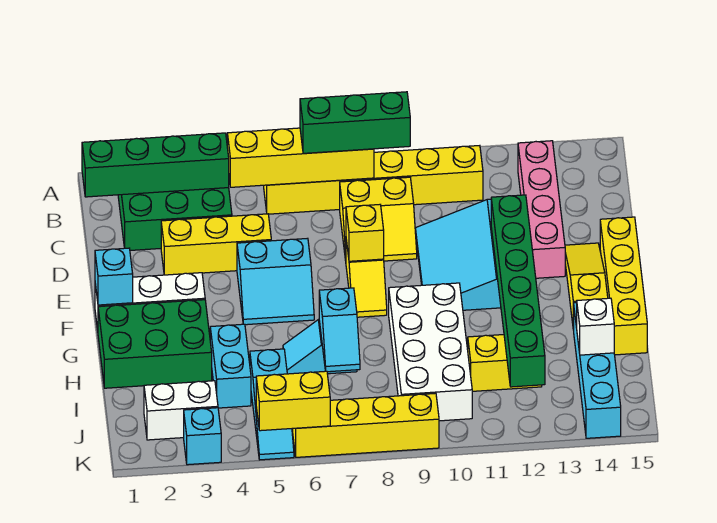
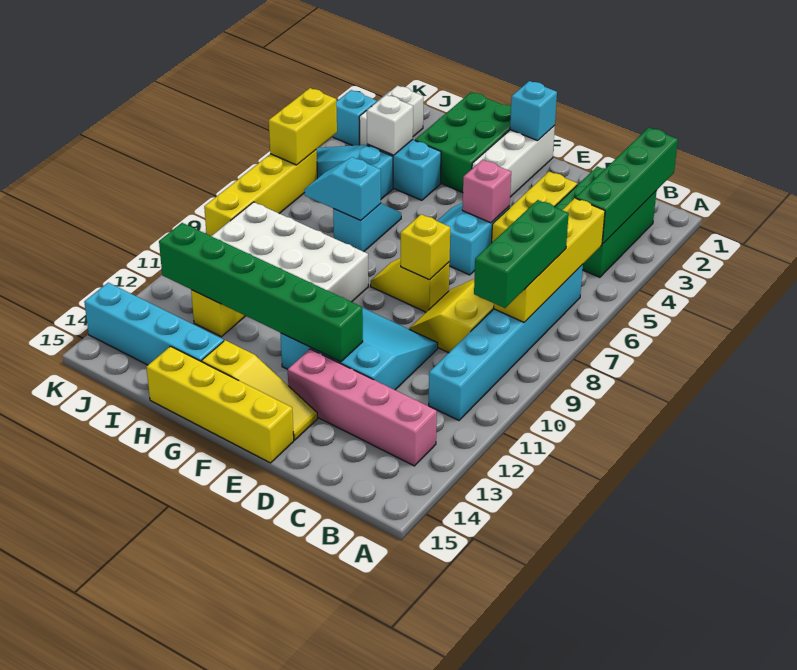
yellow 1x6 brick [264,146,483,214] -> cyan 1x6 brick [429,264,583,420]
none -> pink 1x1 brick [462,160,511,223]
white 1x1 brick [577,298,614,355] -> white 1x1 brick moved to [367,95,413,155]

